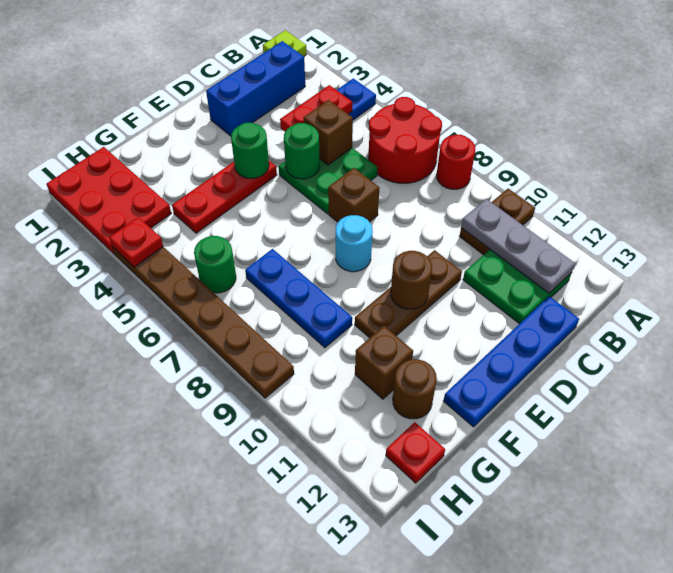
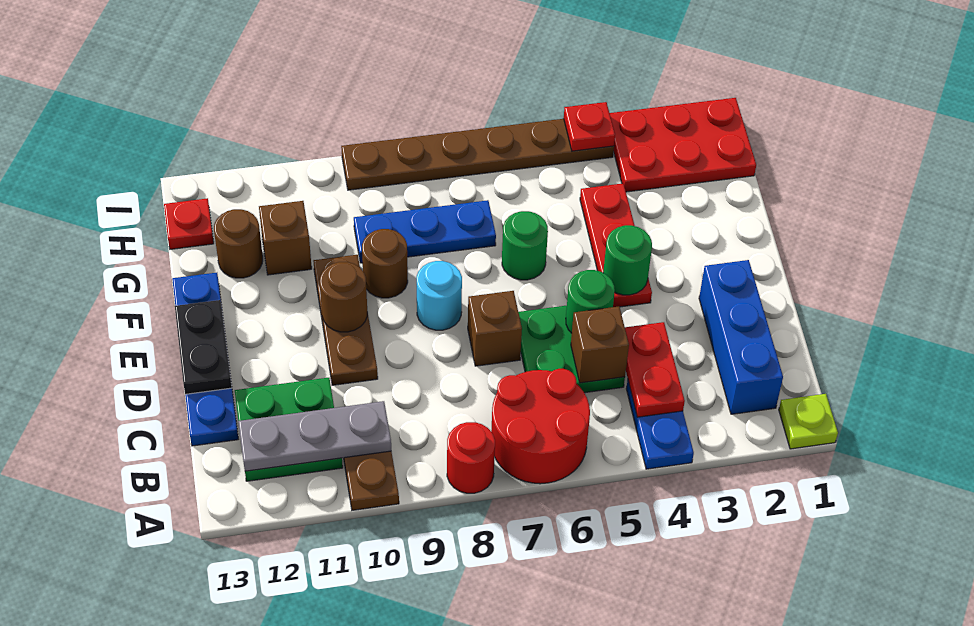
none -> black 1x2 plate [175,300,232,394]
none -> brown 1x1 round brick [362,229,408,298]
green 1x1 round brick [194,236,236,293] -> green 1x1 round brick moved to [502,211,548,280]

